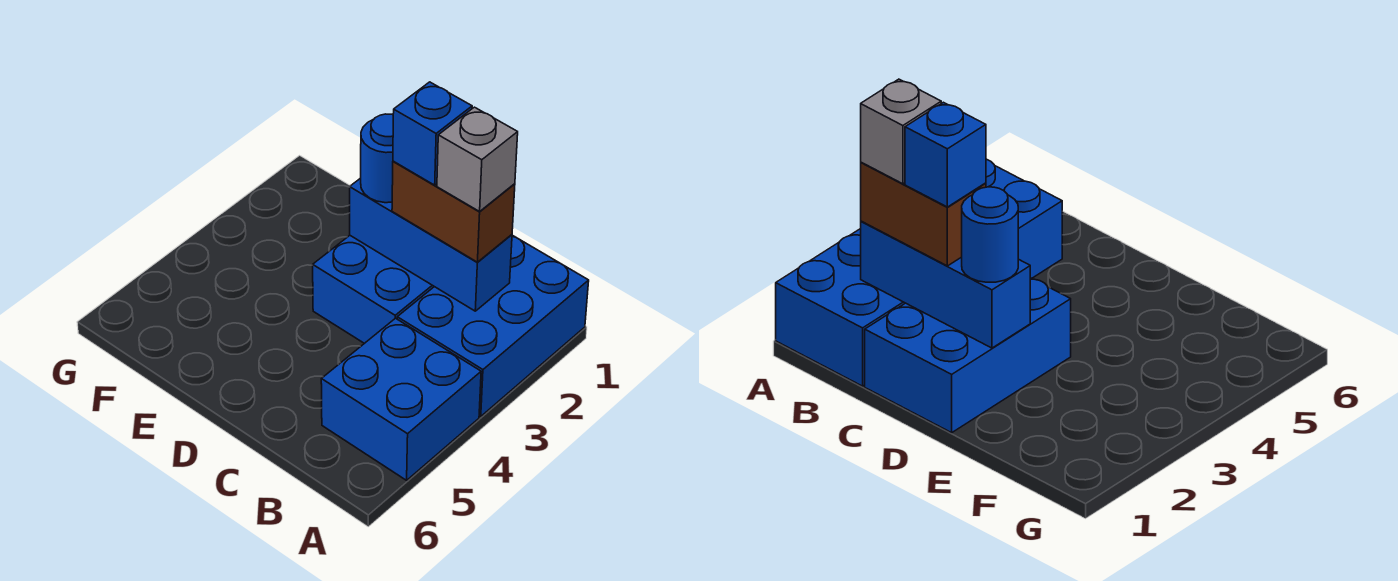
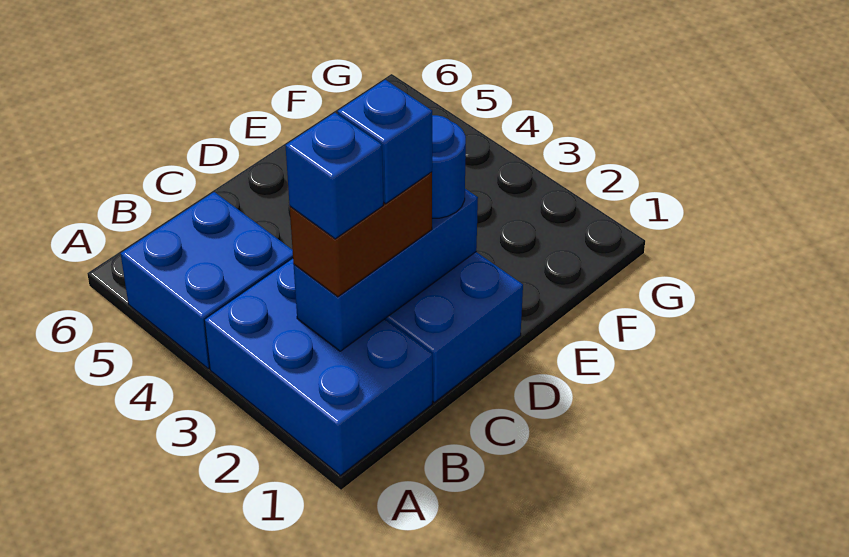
grey 1x1 brick [437,107,518,211] -> blue 1x1 brick [285,113,383,239]

